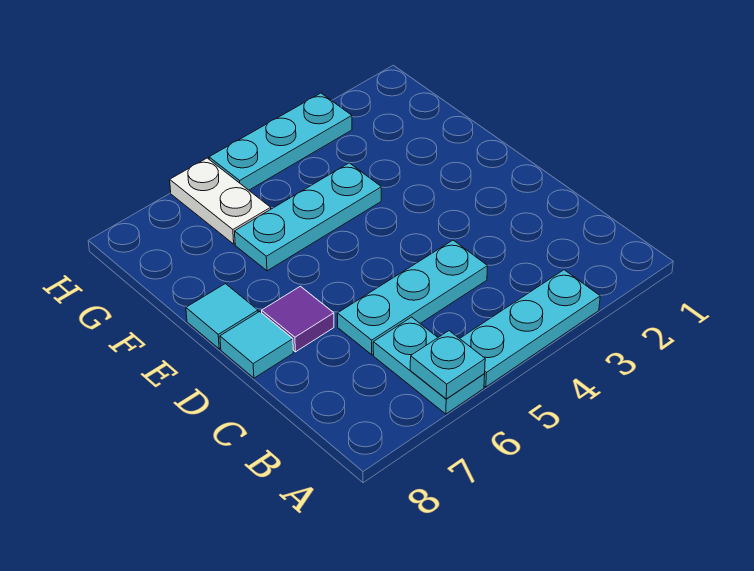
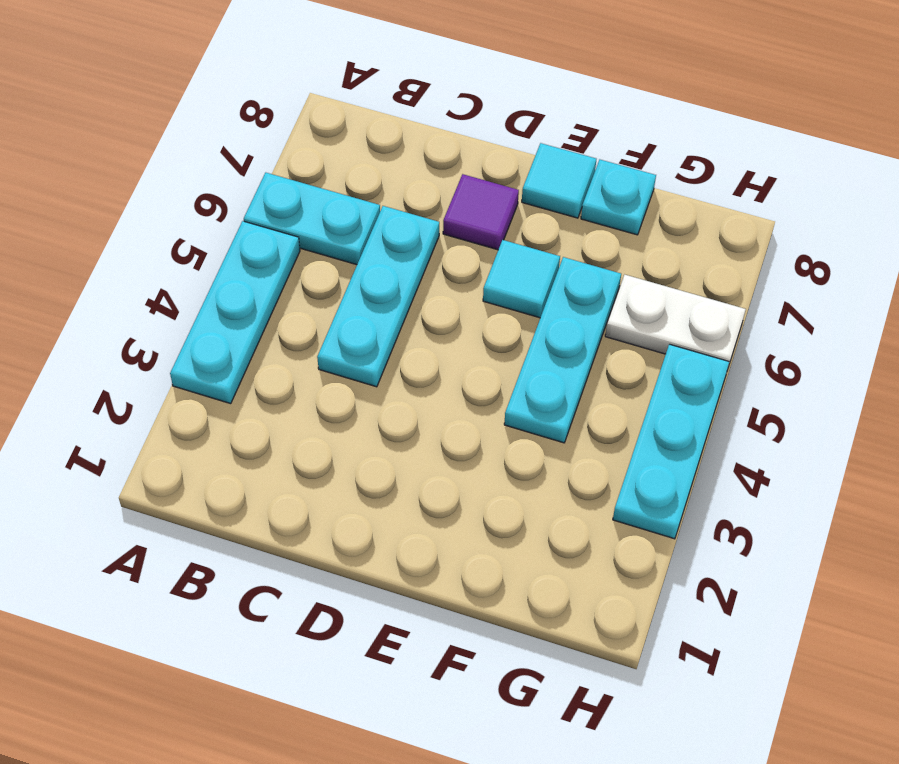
cyan 1x1 plate [410,331,485,399] -> cyan 1x1 plate moved to [581,160,656,235]
cyan 1x1 tile [220,312,293,378] -> cyan 1x1 tile moved to [483,240,560,318]

